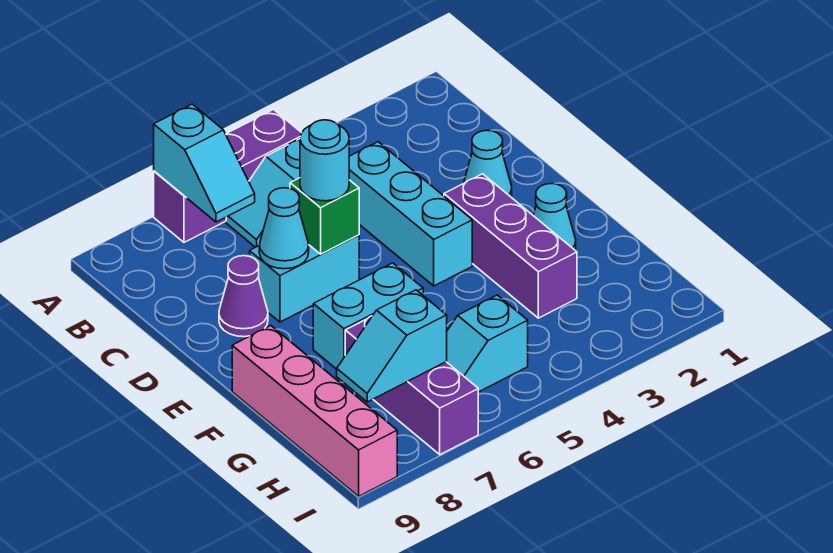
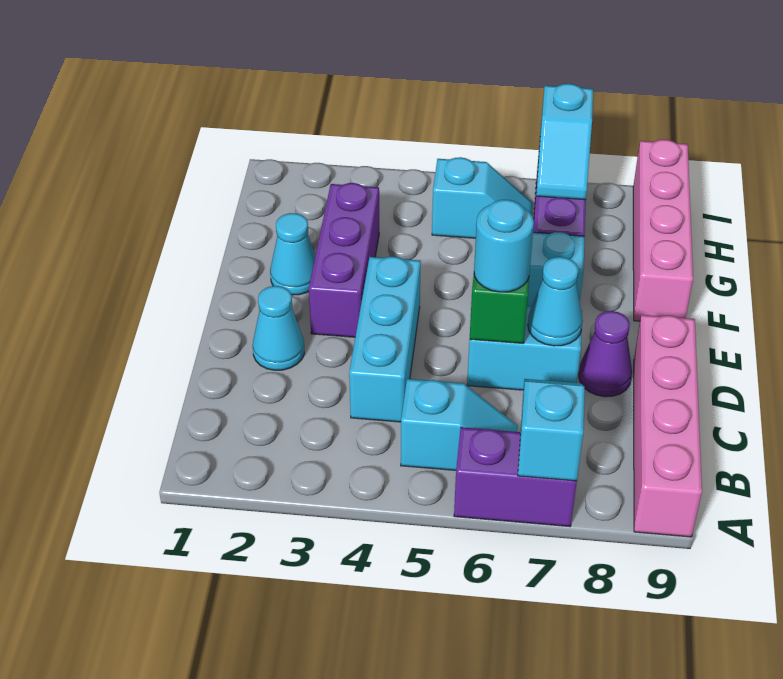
purple 1x3 brick [154,110,301,242] -> purple 1x2 brick [454,427,577,527]
none -> pink 1x4 brick [634,315,702,537]
cyan 1x2 slope [337,290,447,402] -> cyan 1x2 slope turned to [536,84,593,200]

